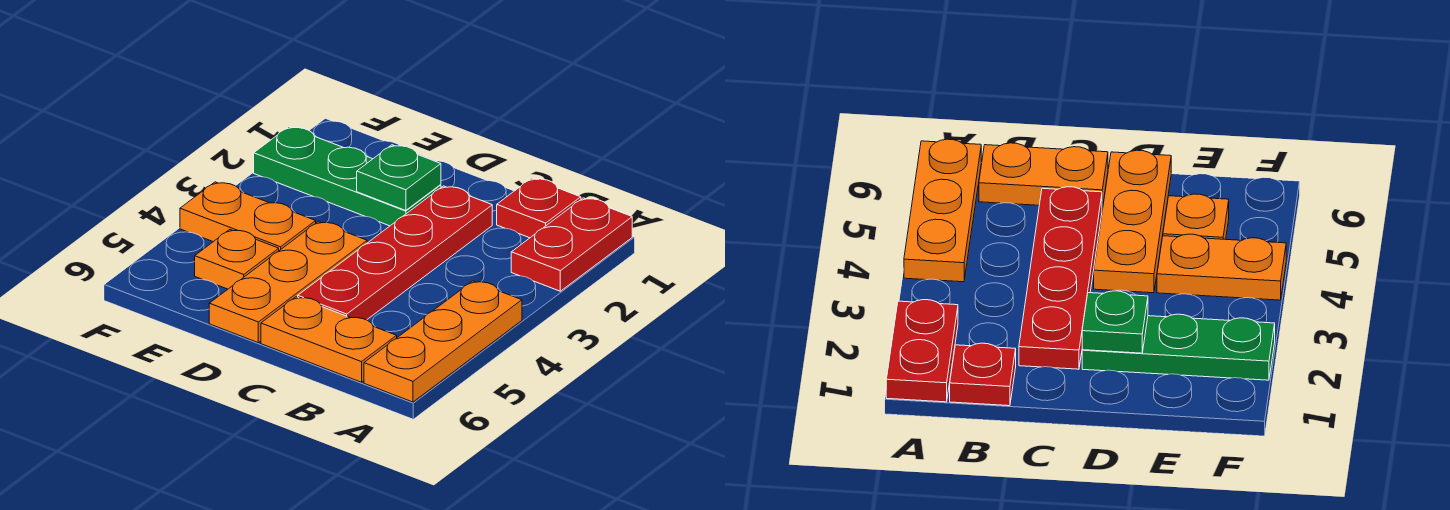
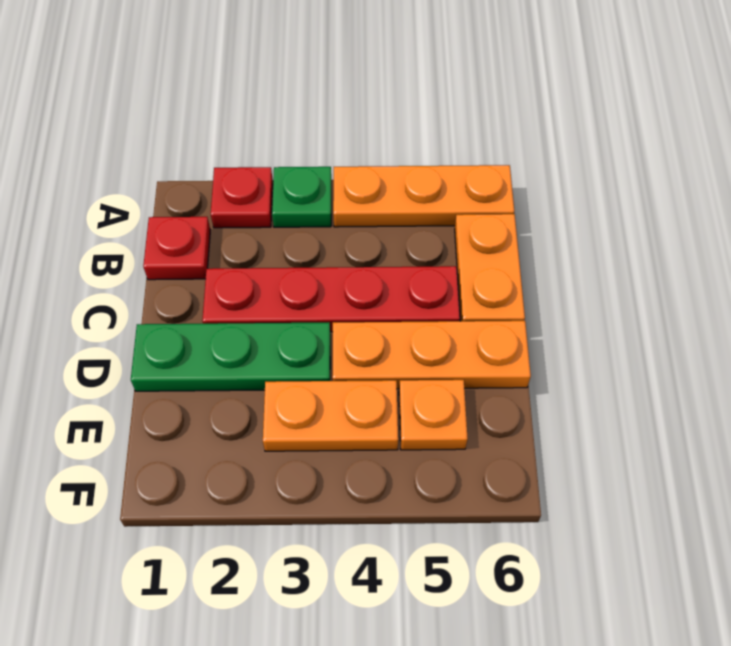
red 1x2 plate [511,198,632,291] -> red 1x1 plate [211,167,273,228]
green 1x3 plate [254,127,441,226] -> green 1x3 plate turned to [131,322,330,391]
green 1x1 plate [357,145,441,211] -> green 1x1 plate moved to [272,167,331,227]
orange 1x2 plate [180,182,316,251] -> orange 1x2 plate turned to [263,380,398,451]

